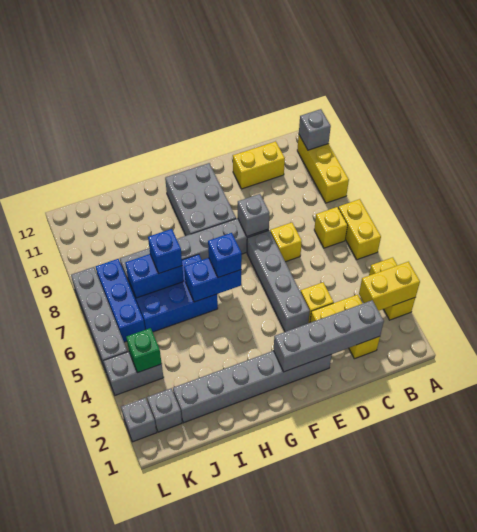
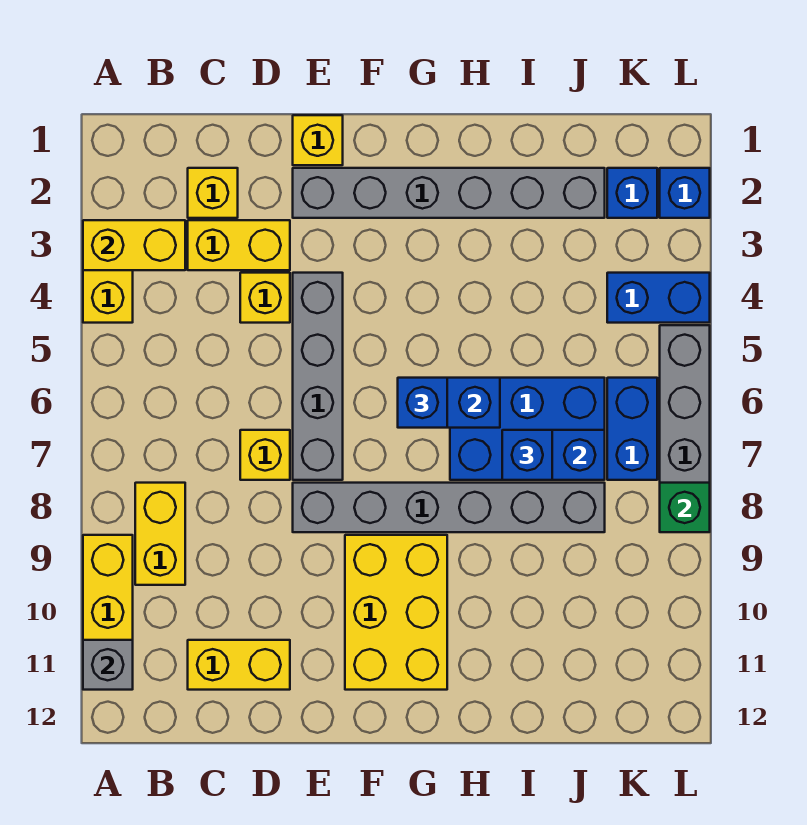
yellow 1x2 brick [338,199,381,260] -> yellow 1x2 brick moved to [135,483,185,585]
yellow 1x1 brick [314,207,348,248] -> yellow 1x1 brick moved to [293,115,343,165]
grey 1x4 brick [273,300,384,372] -> none
grey 1x1 brick [238,194,270,236] -> none
grey 2x3 brick [165,163,236,236] -> yellow 2x3 brick [345,535,447,690]
grey 1x1 brick [147,388,182,432] -> blue 1x1 brick [607,168,657,218]
grey 1x2 brick [104,352,164,395] -> blue 1x2 brick [607,273,710,323]
green 1x1 brick [126,328,162,373] -> green 1x1 brick moved to [660,483,710,532]
blue 1x3 brick [96,259,145,342] -> blue 1x2 brick [607,378,657,480]
grey 1x1 brick [121,398,157,442] -> blue 1x1 brick [660,168,710,218]

